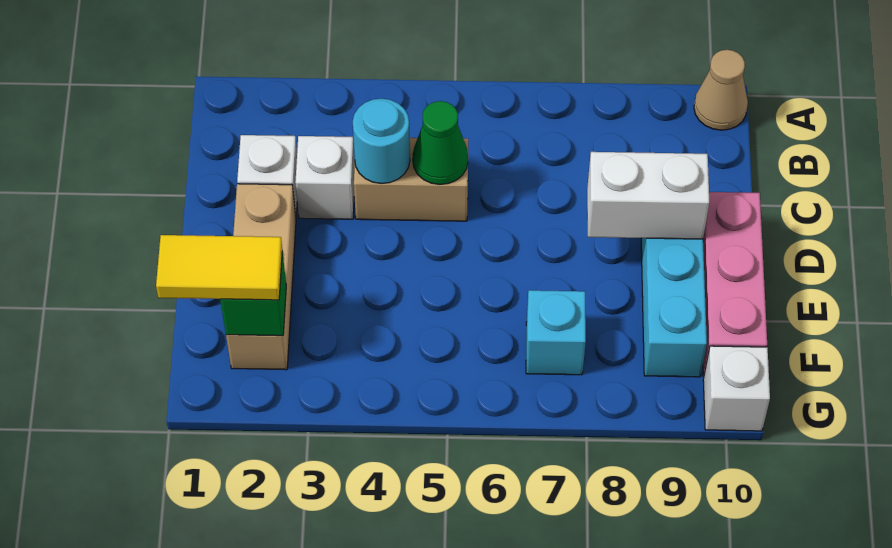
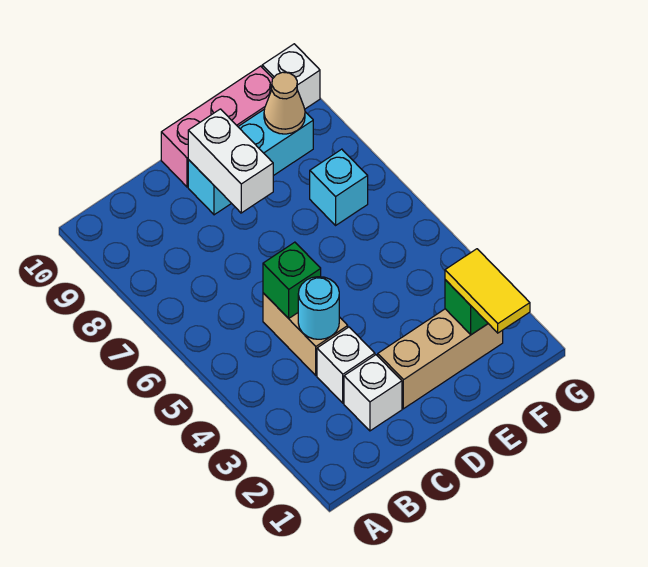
tan 1x1 cone [694,50,748,130] -> tan 1x1 cone moved to [264,72,305,134]
green 1x1 cone [413,101,468,184] -> green 1x1 brick [263,242,321,318]

